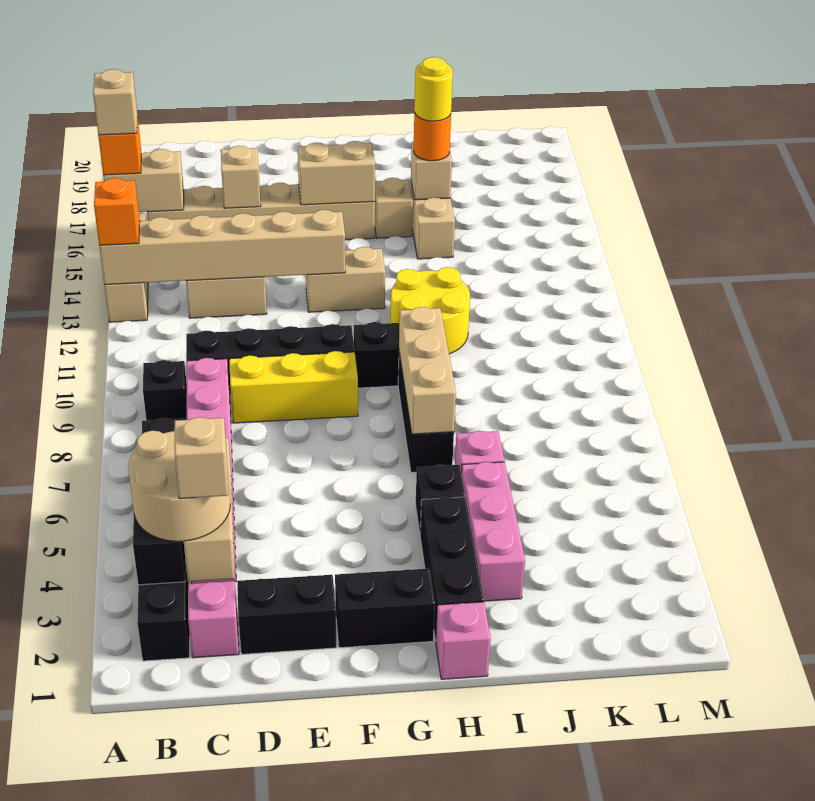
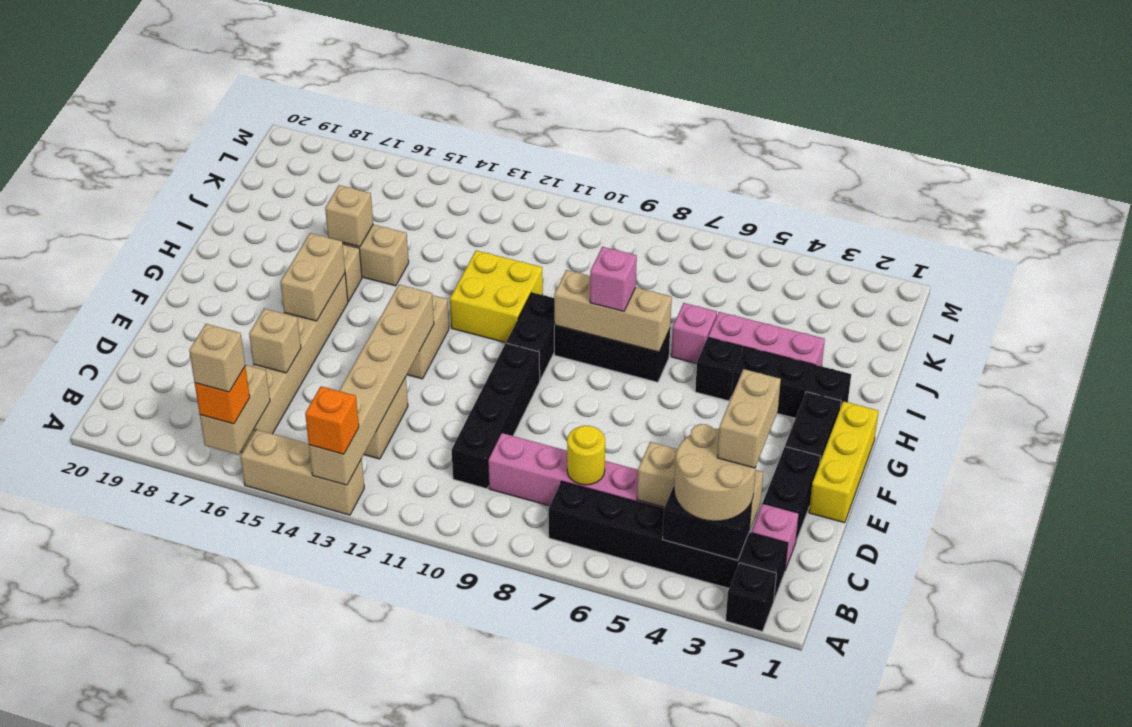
black 1x1 brick [143,360,187,421] -> black 1x1 brick moved to [726,563,776,631]
tan 1x1 brick [175,417,228,499] -> tan 1x2 brick [717,369,781,468]
yellow 1x3 brick [229,351,358,423] -> yellow 1x3 brick moved to [809,401,878,523]
pink 1x1 brick [436,602,491,679] -> pink 1x1 brick moved to [590,247,637,311]
yellow 2x2 round brick [390,267,470,354] -> yellow 2x2 brick [450,250,543,343]
orange 1x1 round brick [413,112,451,161] -> none
yellow 1x1 round brick [414,57,453,121] -> yellow 1x1 round brick moved to [567,426,605,485]

